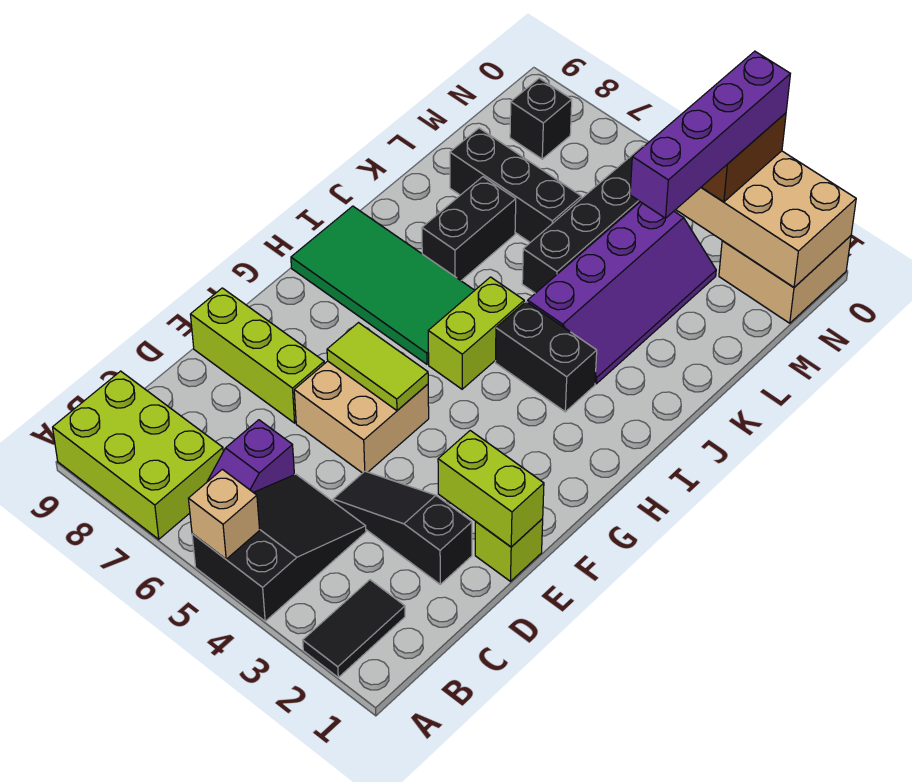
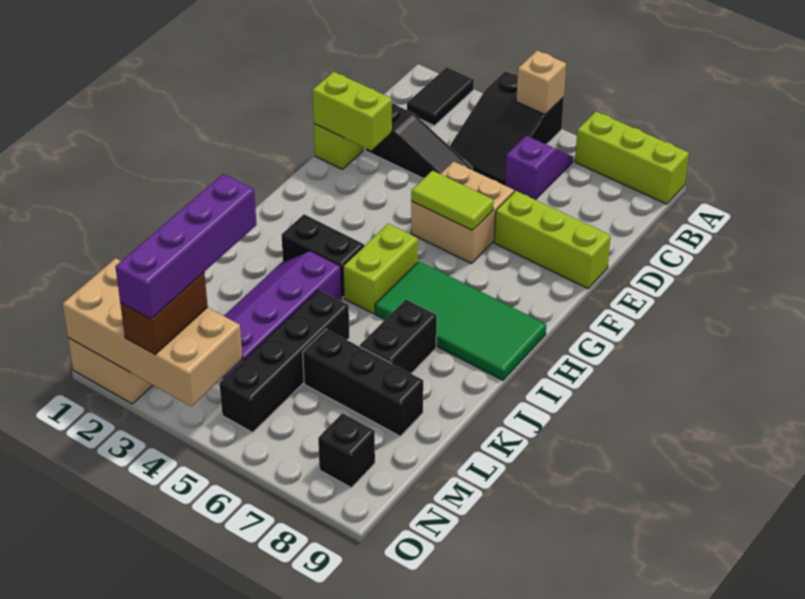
lime 2x3 brick [53,371,223,539] -> lime 1x3 brick [575,111,689,204]

